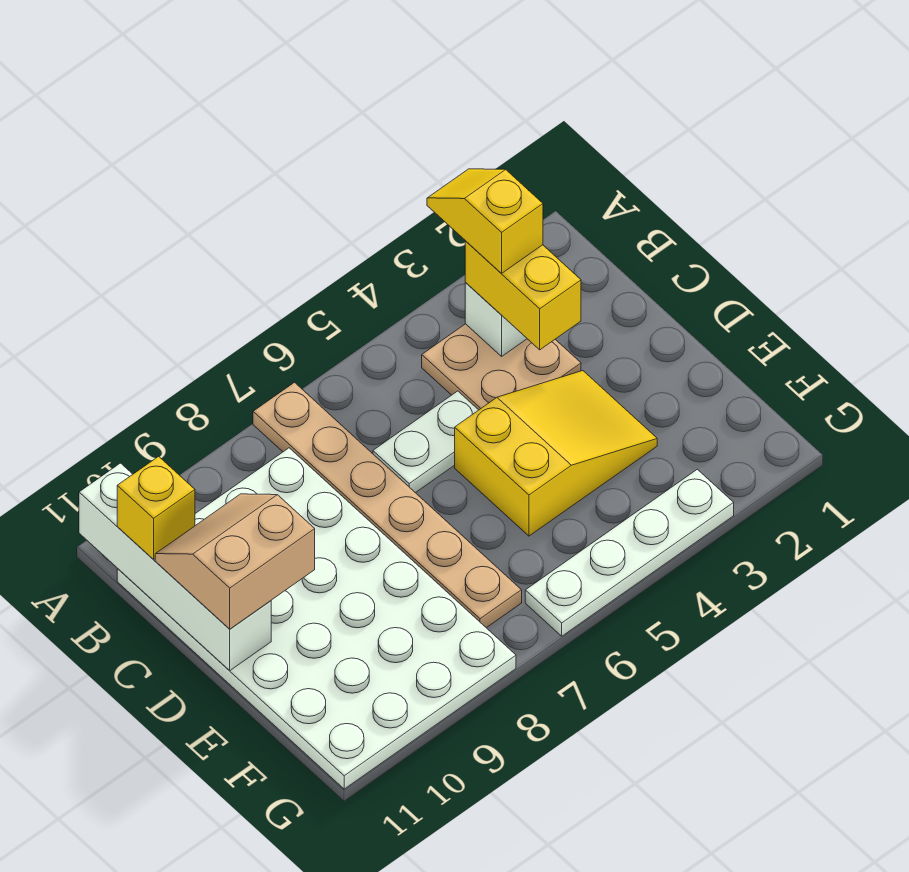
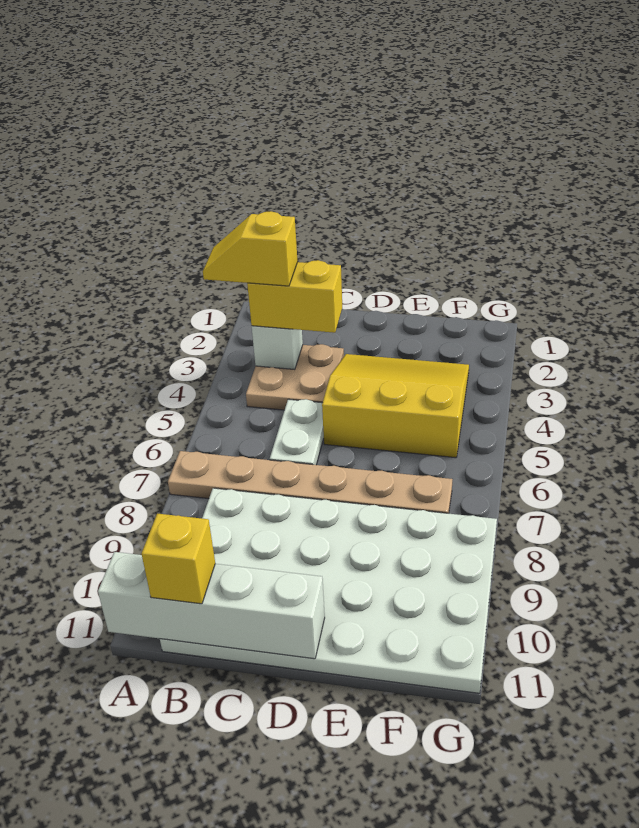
tan 2x2 slope [155,494,315,629] -> none
yellow 2x3 slope [455,371,657,536] -> yellow 3x3 slope [322,354,469,458]
white 1x4 plate [525,469,734,636] -> none

